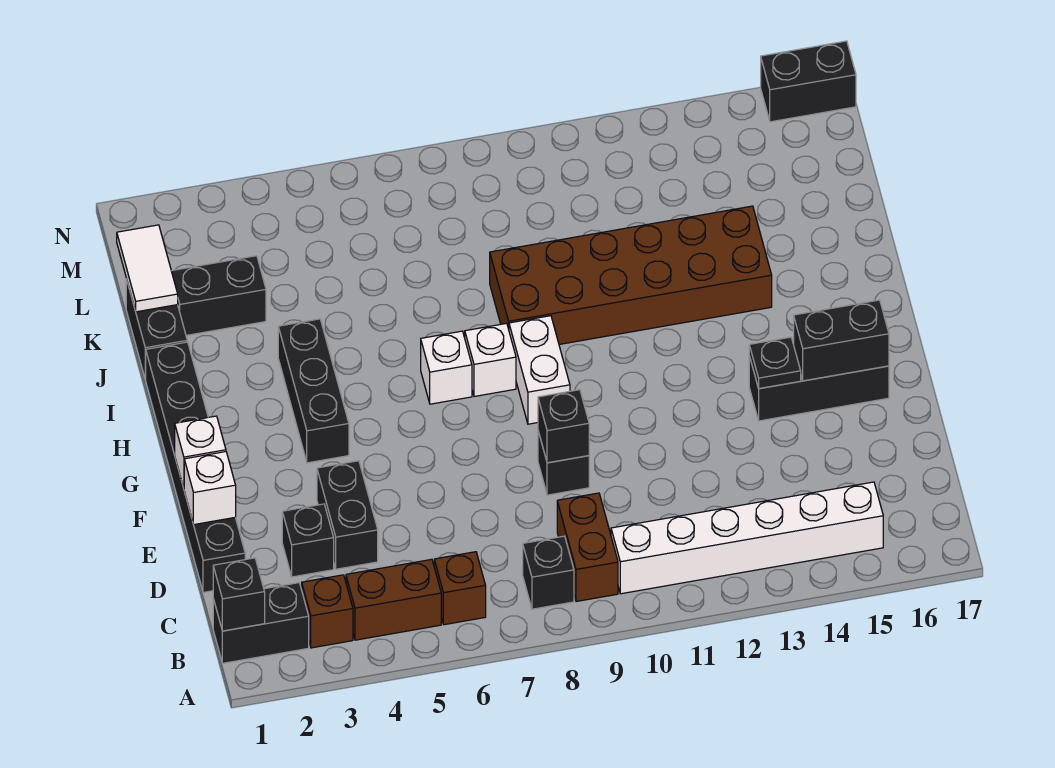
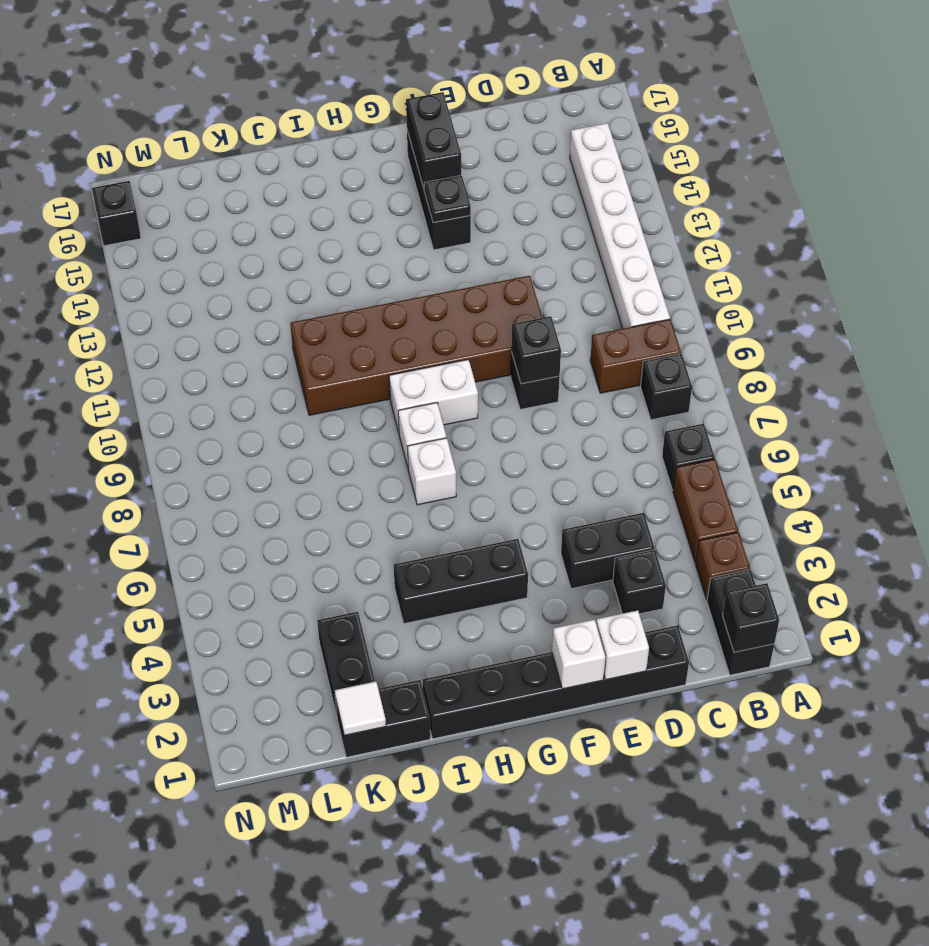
brown 1x1 brick [434,552,486,625] -> black 1x1 brick [662,424,715,490]
brown 2x6 brick [490,206,772,344] -> brown 2x6 brick turned to [290,276,542,415]
white 1x2 tile [117,225,178,312] -> white 1x1 tile [335,682,386,735]
black 1x2 brick [761,41,856,122] -> black 1x1 brick [92,181,141,246]

